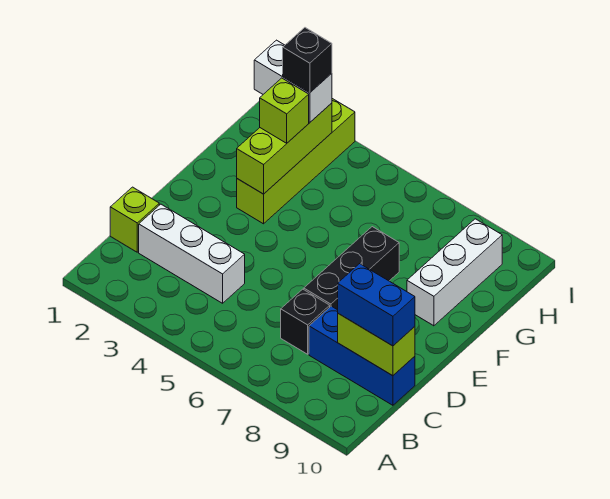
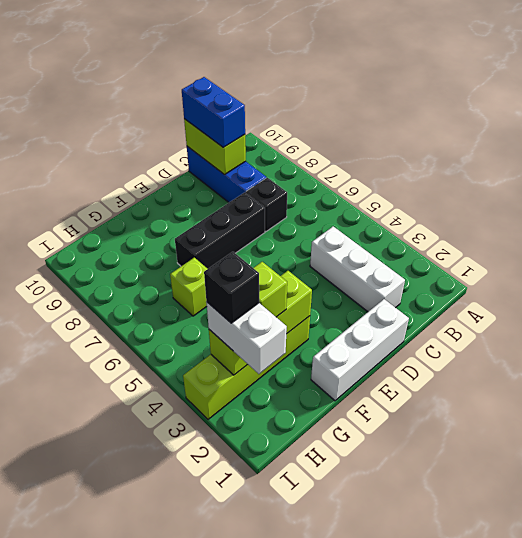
lime 1x1 brick [110,187,159,252] -> lime 1x1 brick moved to [170,258,207,316]
white 1x3 brick [407,219,502,326] -> white 1x3 brick moved to [311,299,409,401]

